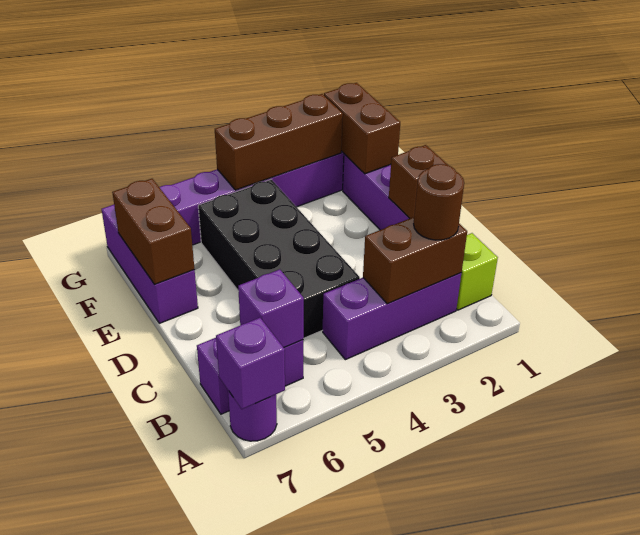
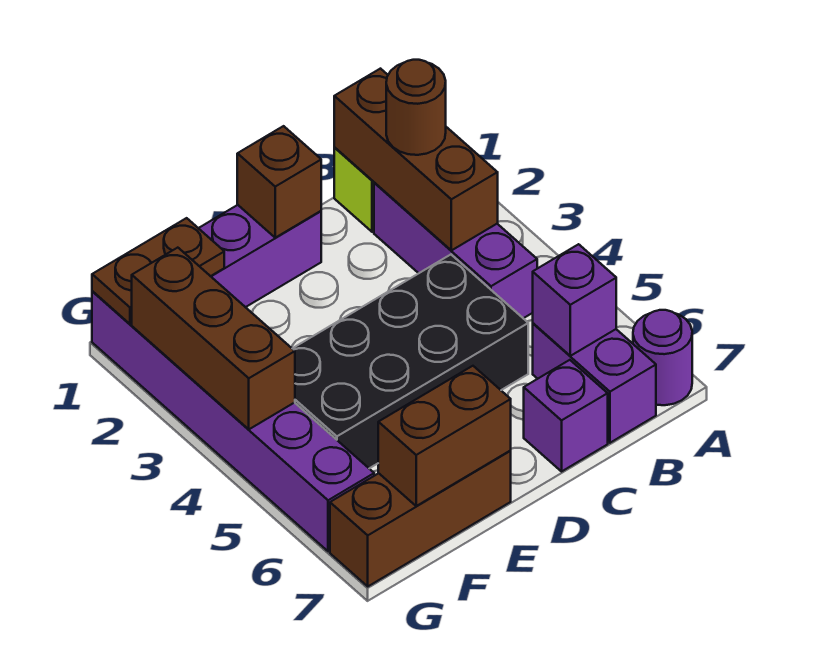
purple 1x1 brick [216,318,285,409] -> purple 1x1 brick moved to [524,360,608,471]
brown 1x2 brick [363,217,467,304] -> brown 1x3 brick [334,69,498,250]
purple 1x3 brick [102,205,198,323] -> brown 1x3 brick [330,450,511,586]
brown 1x2 brick [324,83,400,174] -> brown 1x2 plate [92,218,224,324]

